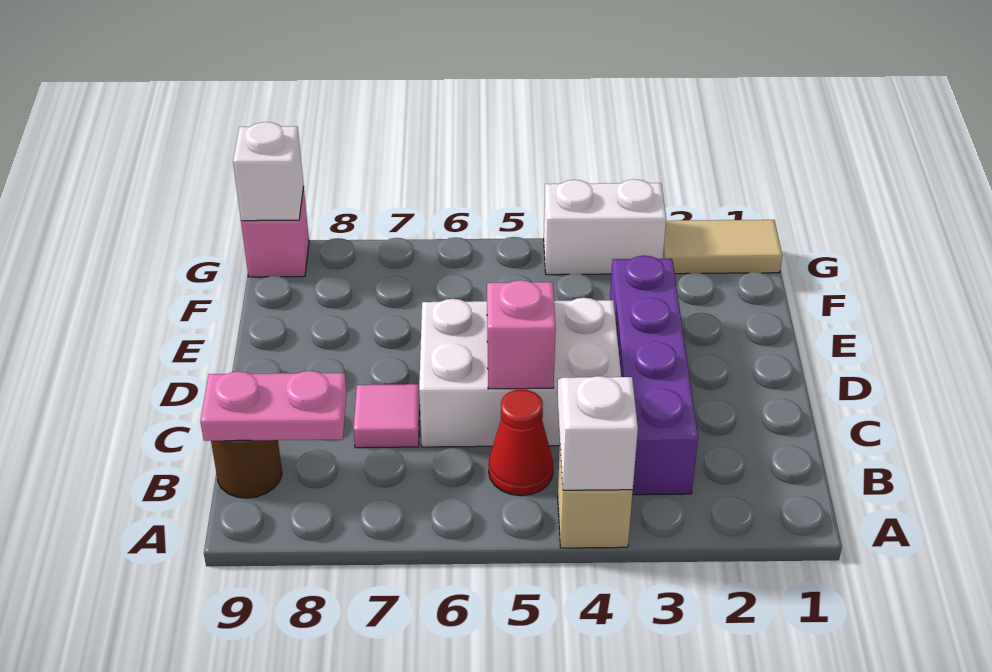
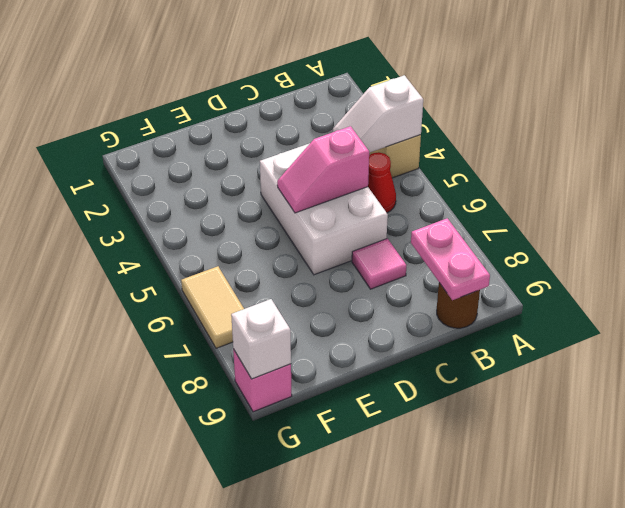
purple 1x4 brick [610,256,698,495] -> none
tan 1x2 tile [663,220,782,274] -> tan 1x2 tile moved to [181,266,244,348]
white 1x2 brick [544,179,666,275] -> none

